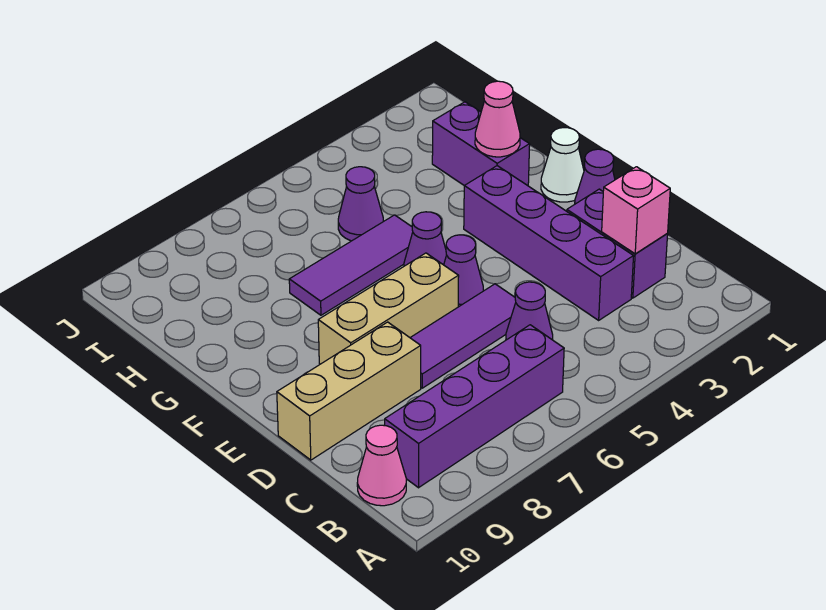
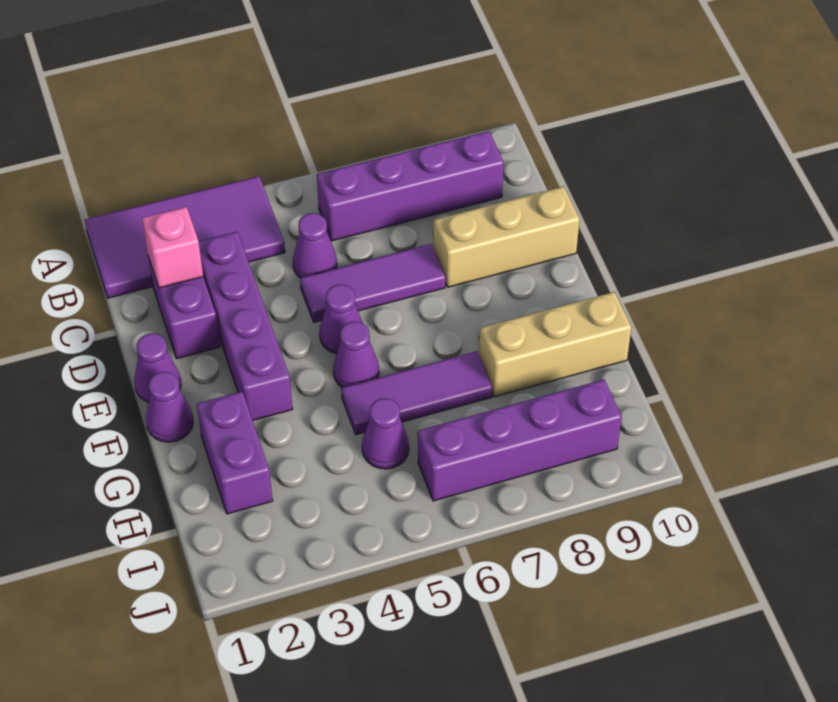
none -> purple 2x4 tile [85,176,285,298]
pink 1x1 cone [357,425,406,506] -> none
tan 1x3 brick [318,253,459,364] -> tan 1x3 brick moved to [479,292,631,397]
white 1x1 cone [541,128,584,202] -> purple 1x1 cone [146,372,193,442]
pink 1x1 cone [475,81,520,157] -> none
none -> purple 1x4 brick [418,380,622,501]

